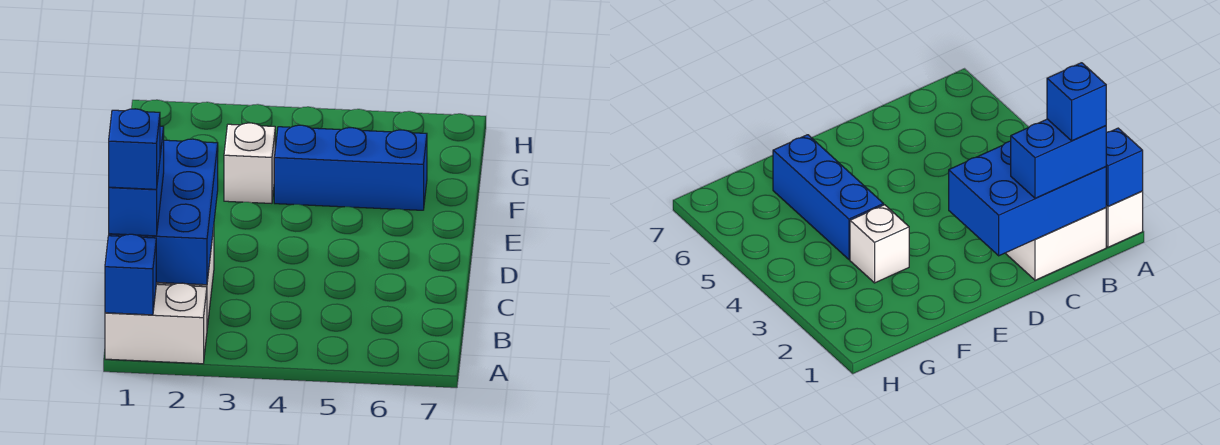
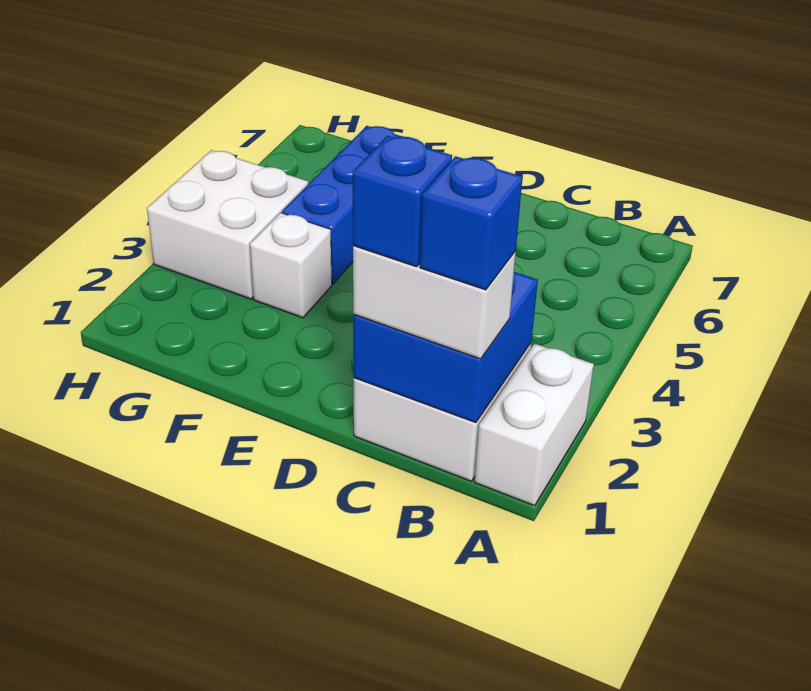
blue 1x1 brick [105,234,156,315] -> blue 1x1 brick moved to [353,136,452,267]
blue 2x3 brick [109,139,218,285] -> blue 2x2 brick [353,272,538,423]
blue 1x2 brick [109,126,164,236] -> white 1x2 brick [353,246,516,359]
none -> white 2x2 brick [147,150,308,299]

